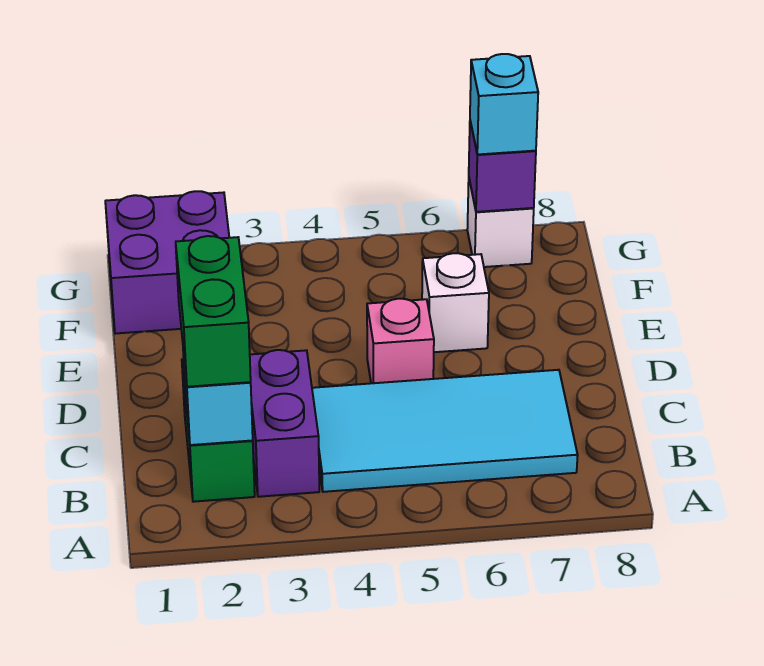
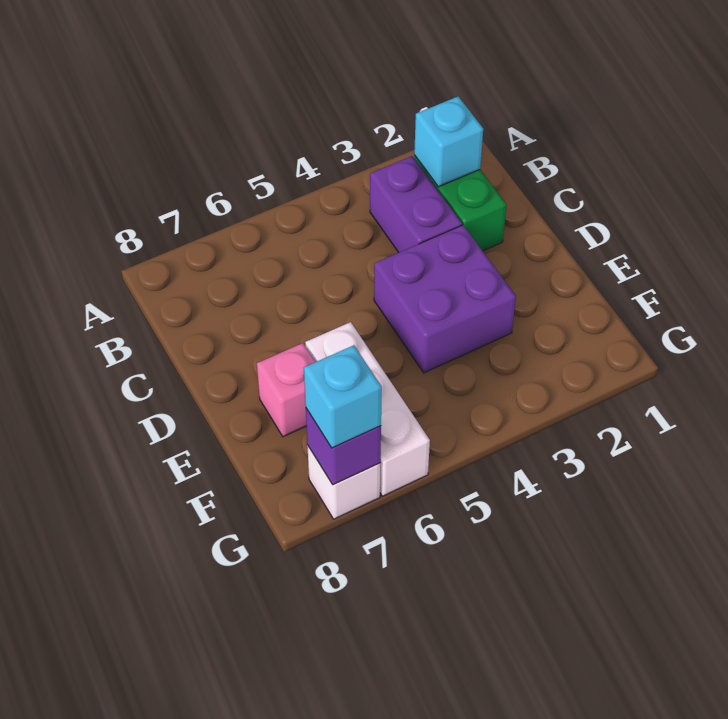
green 1x2 brick [176,236,251,387] -> none
cyan 2x4 tile [312,370,578,492] -> none
pink 1x1 brick [367,299,434,383] -> pink 1x1 brick moved to [257,343,315,437]
white 1x1 brick [422,253,489,352] -> white 1x3 brick [305,322,430,496]
purple 2x2 brick [105,191,229,334] -> purple 2x2 brick moved to [374,225,516,373]

